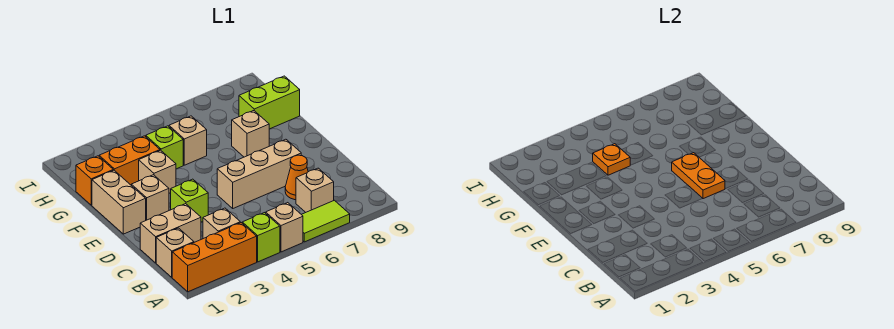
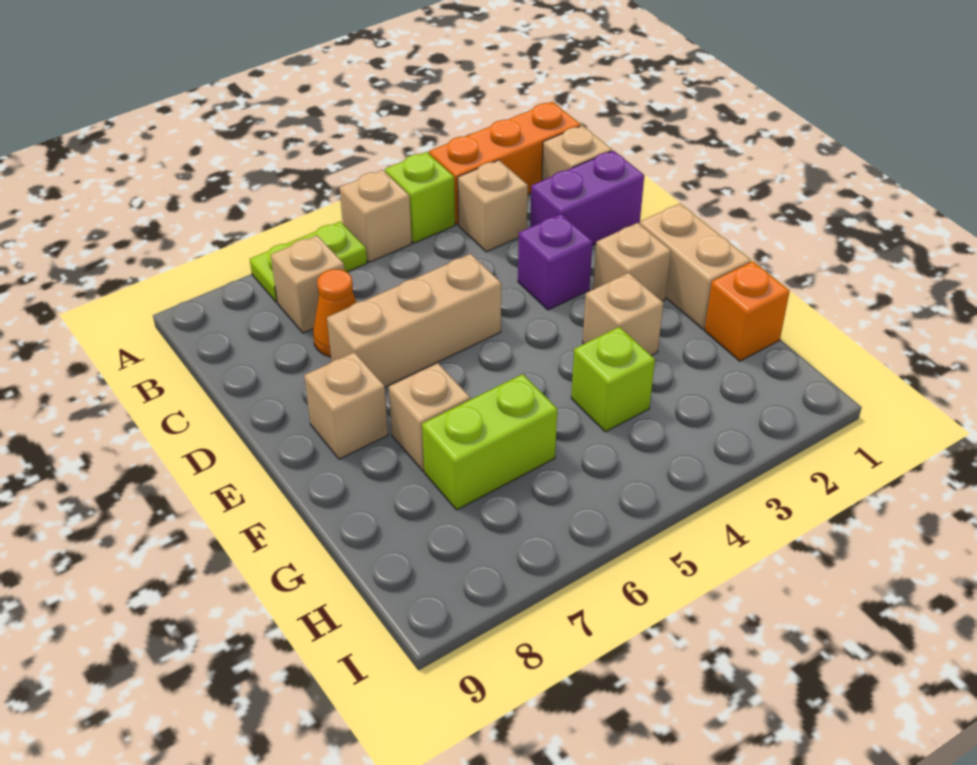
lime 1x2 tile [301,200,350,242] -> lime 1x2 plate [250,222,367,302]
tan 1x2 brick [140,204,201,263] -> purple 1x2 brick [530,150,644,246]
lime 1x1 brick [171,179,208,222] -> purple 1x1 brick [518,214,593,310]
orange 1x2 plate [672,153,725,199] -> none
orange 1x2 brick [99,136,160,185] -> none
orange 1x1 plate [593,144,630,175] -> none
tan 1x1 brick [169,116,207,165] -> tan 1x1 brick moved to [304,352,388,459]
lime 1x2 brick [239,76,300,129] -> lime 1x2 brick moved to [422,374,557,510]

